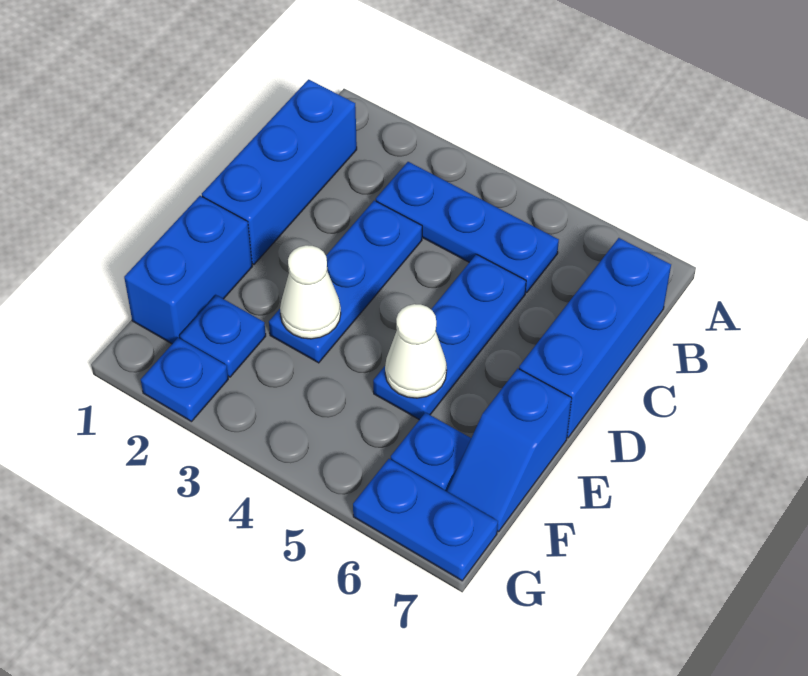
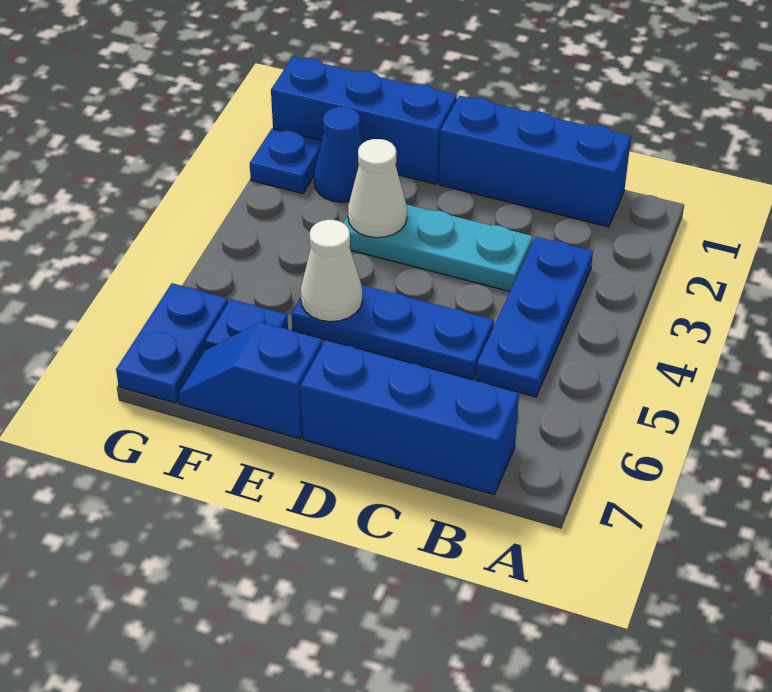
blue 1x3 plate [269,200,422,363] -> cyan 1x3 plate [343,204,533,291]
blue 1x2 brick [124,196,252,344] -> blue 1x3 brick [271,57,457,184]
blue 1x1 plate [180,295,266,377] -> blue 1x1 cone [314,107,362,202]

